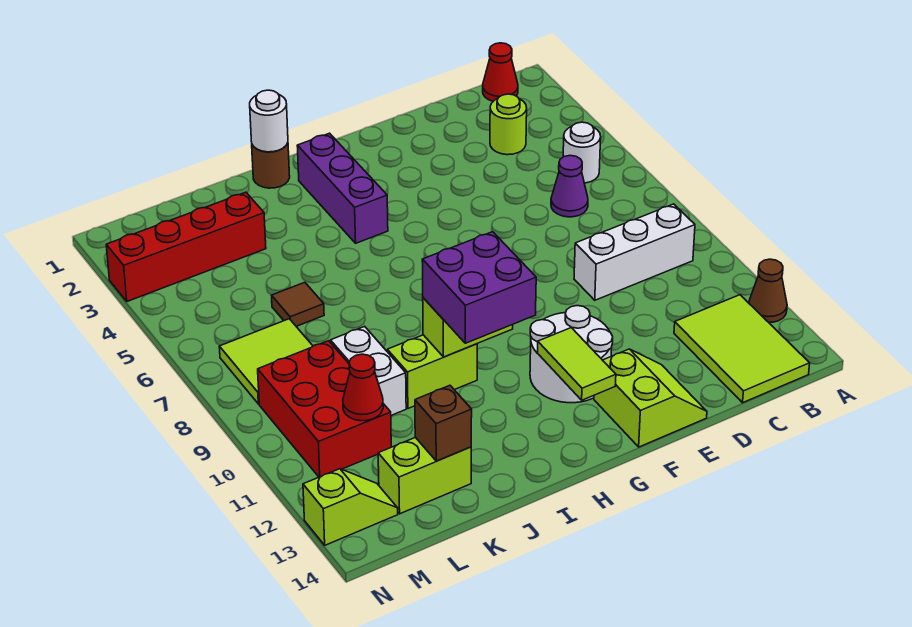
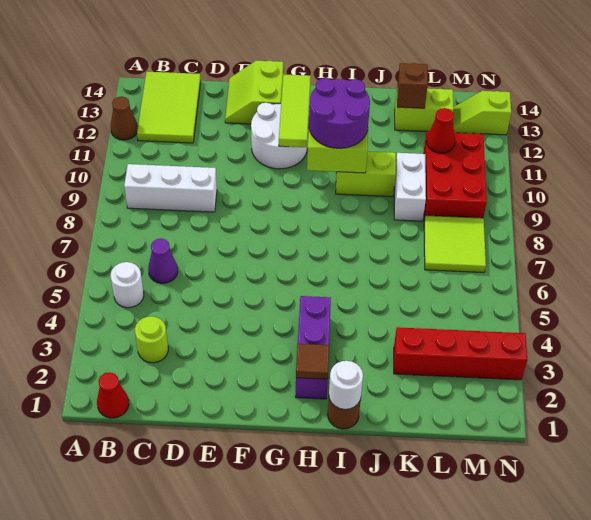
lime 1x2 tile [538,328,616,400] -> lime 1x3 tile [279,74,311,147]
purple 2x2 brick [422,232,536,343] -> purple 2x2 round brick [309,78,370,148]
brown 1x1 tile [272,282,324,326] -> brown 1x1 tile moved to [296,344,329,379]

